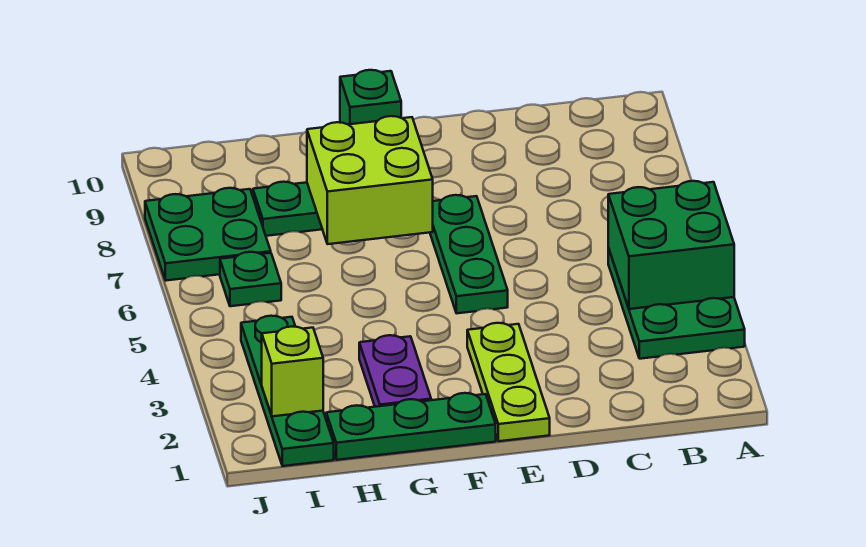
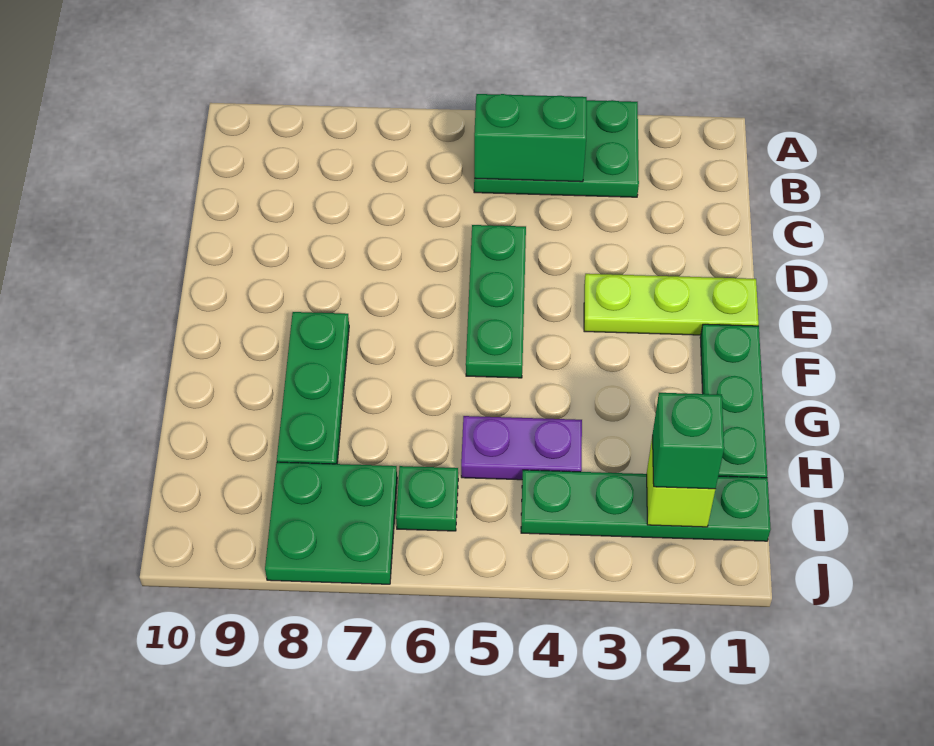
green 2x2 brick [608,181,734,309] -> green 1x2 brick [474,94,587,182]
green 1x3 plate [430,195,508,313] -> green 1x3 plate turned to [466,225,526,378]
lime 2x2 brick [307,116,433,244] -> none
green 1x1 brick [340,70,401,124] -> green 1x1 brick moved to [652,393,724,489]
purple 1x2 plate [359,335,431,407] -> purple 1x2 plate moved to [461,416,582,480]

